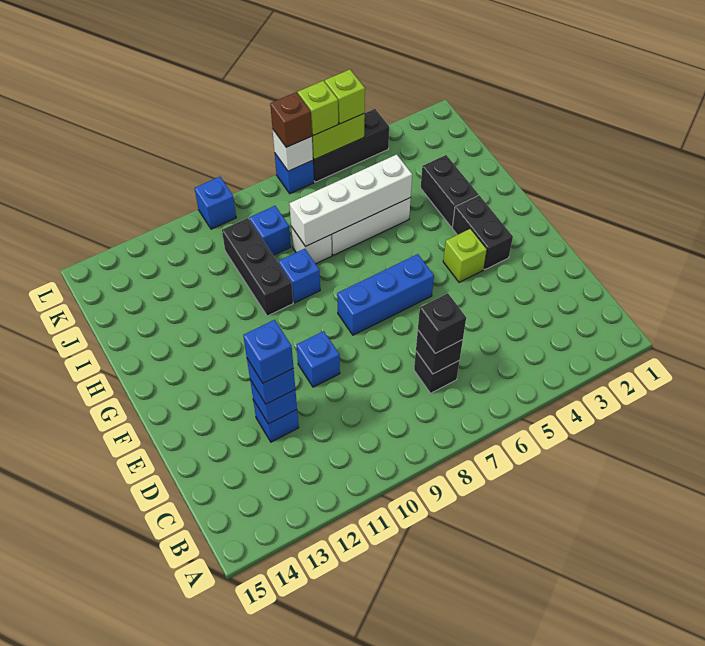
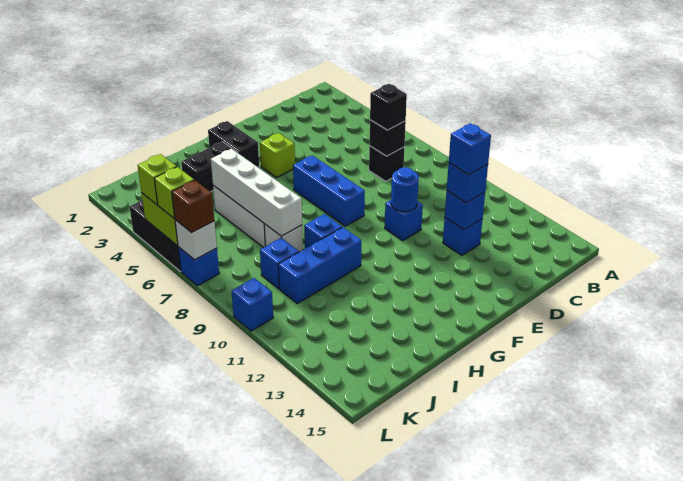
none -> blue 1x1 round brick [391,167,419,212]
black 1x2 brick [452,195,513,269] -> black 1x2 brick turned to [208,121,259,167]
black 1x3 brick [222,218,293,316] -> blue 1x3 brick [278,227,361,304]

